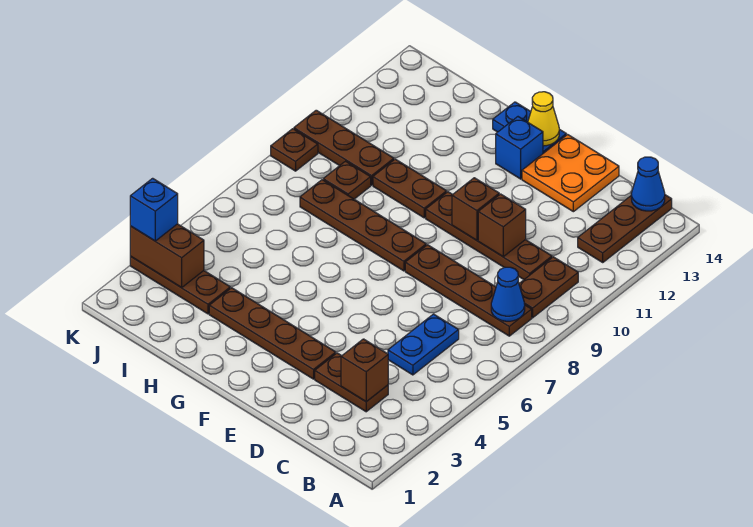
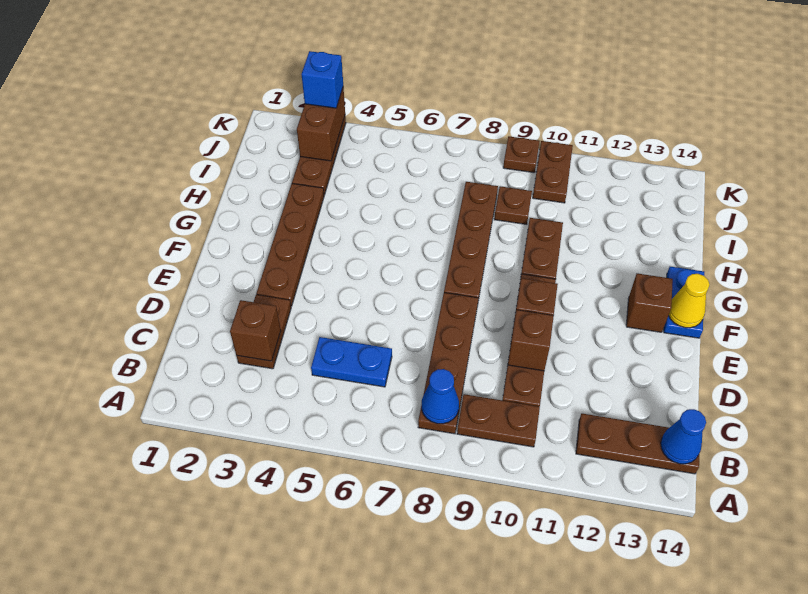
orange 2x2 plate [522,135,619,212] -> none
blue 1x1 brick [496,117,543,179] -> brown 1x1 brick [626,273,673,332]
brown 1x3 plate [294,110,394,185] -> brown 1x2 plate [533,141,573,203]

